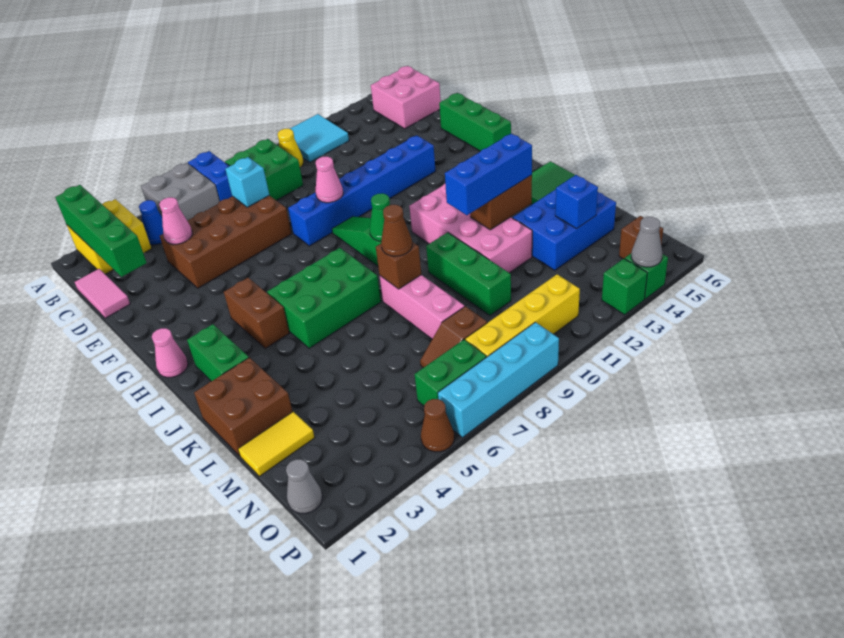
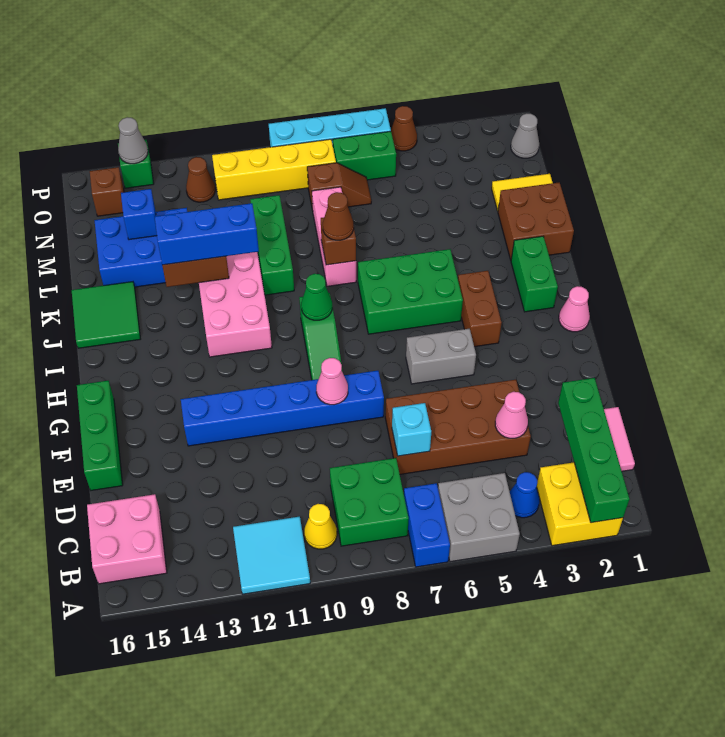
none -> grey 1x2 brick [406,329,476,384]
none -> brown 1x1 cone [186,157,215,202]
green 1x1 brick [602,259,647,315] -> none

